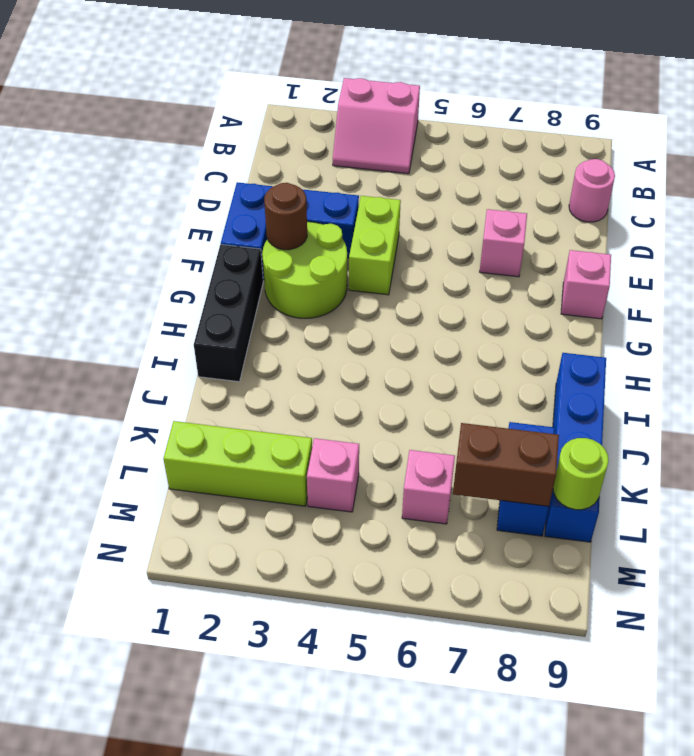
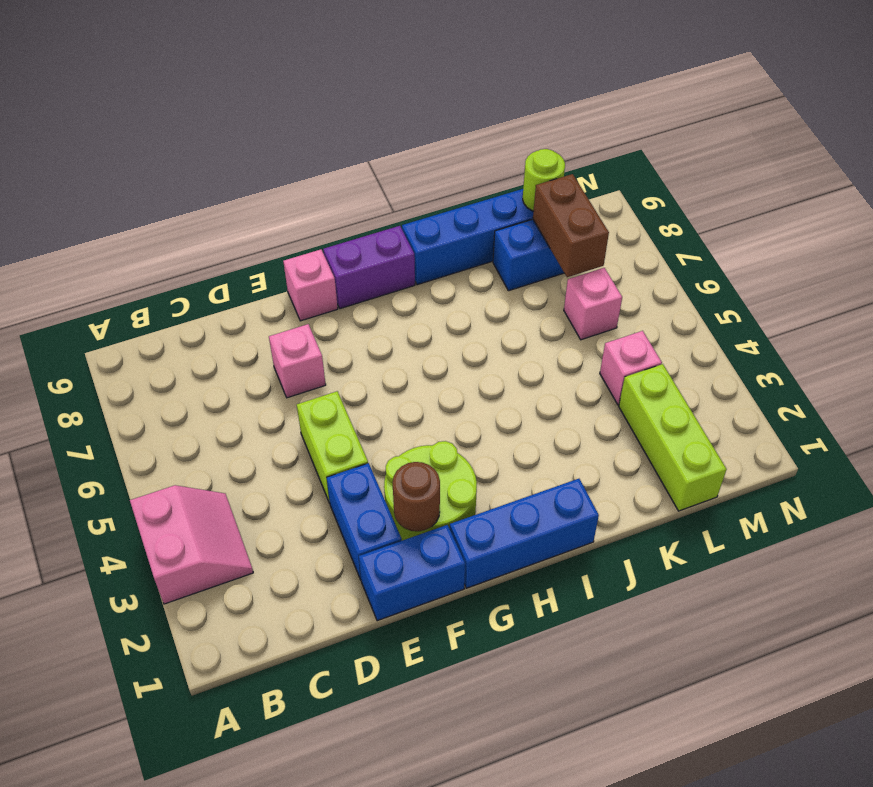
pink 1x1 round brick [569,159,615,222] -> none
lime 1x2 brick [349,196,401,295] -> lime 1x2 brick turned to [297,391,368,503]
black 1x3 brick [194,245,263,382] -> blue 1x3 brick [450,479,599,588]
none -> purple 1x2 brick [323,226,415,309]

